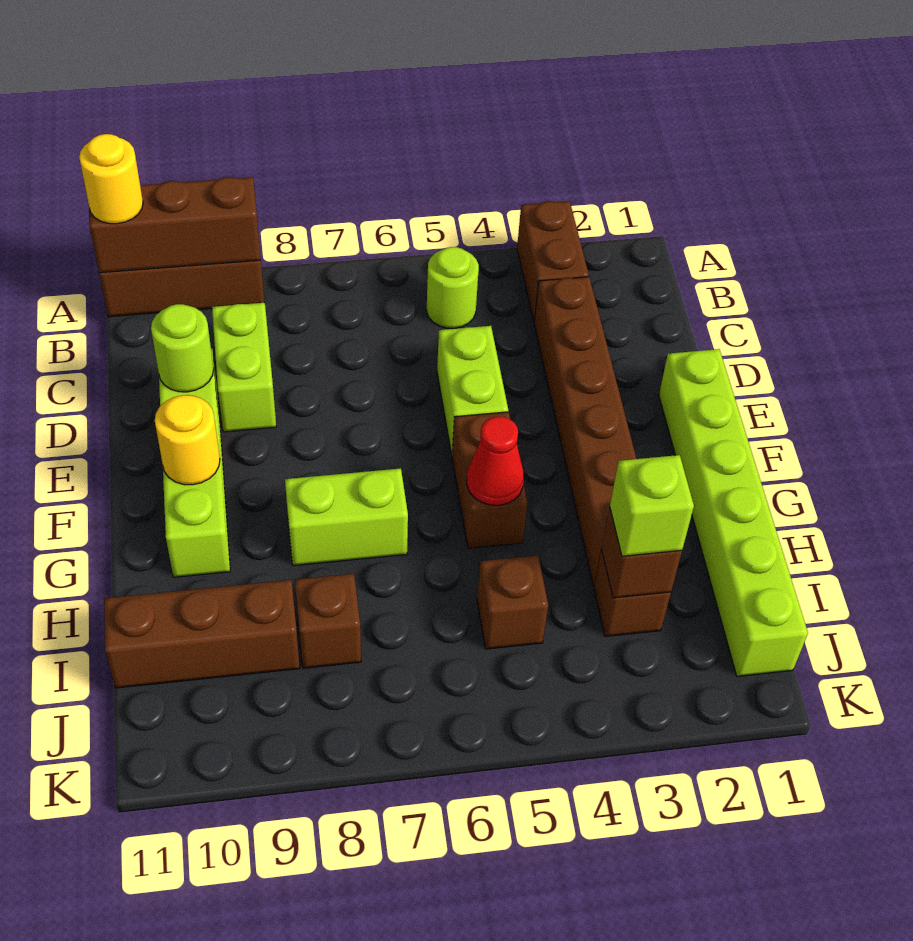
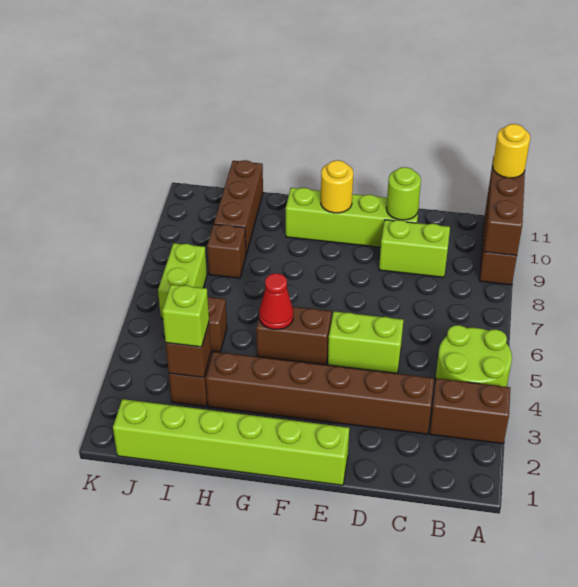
lime 1x1 round brick [427,247,479,328] -> lime 2x2 round brick [435,325,512,387]
lime 1x2 brick [285,468,408,566] -> lime 1x2 brick moved to [158,243,207,319]

